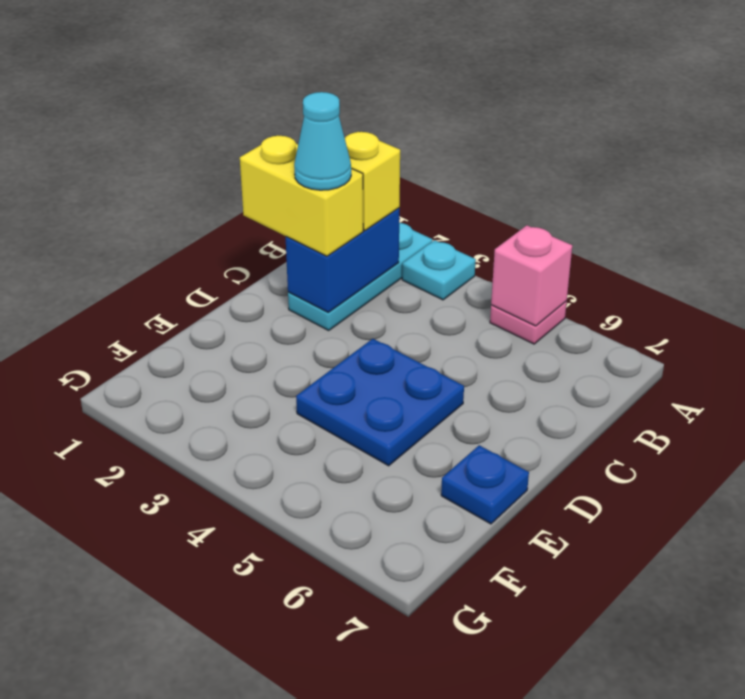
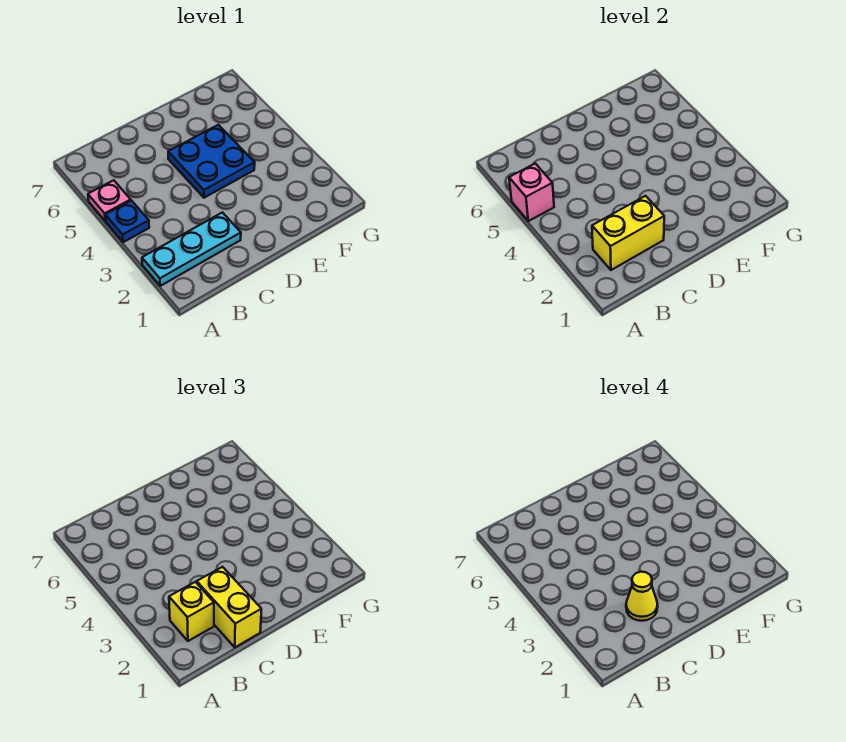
cyan 1x1 plate [402,240,476,300] -> none
blue 1x2 brick [286,208,400,312] -> yellow 1x2 brick [592,196,664,270]
cyan 1x1 cone [294,92,351,190] -> yellow 1x1 cone [626,572,658,621]
blue 1x1 plate [441,445,529,524] -> blue 1x1 plate moved to [106,201,149,242]

